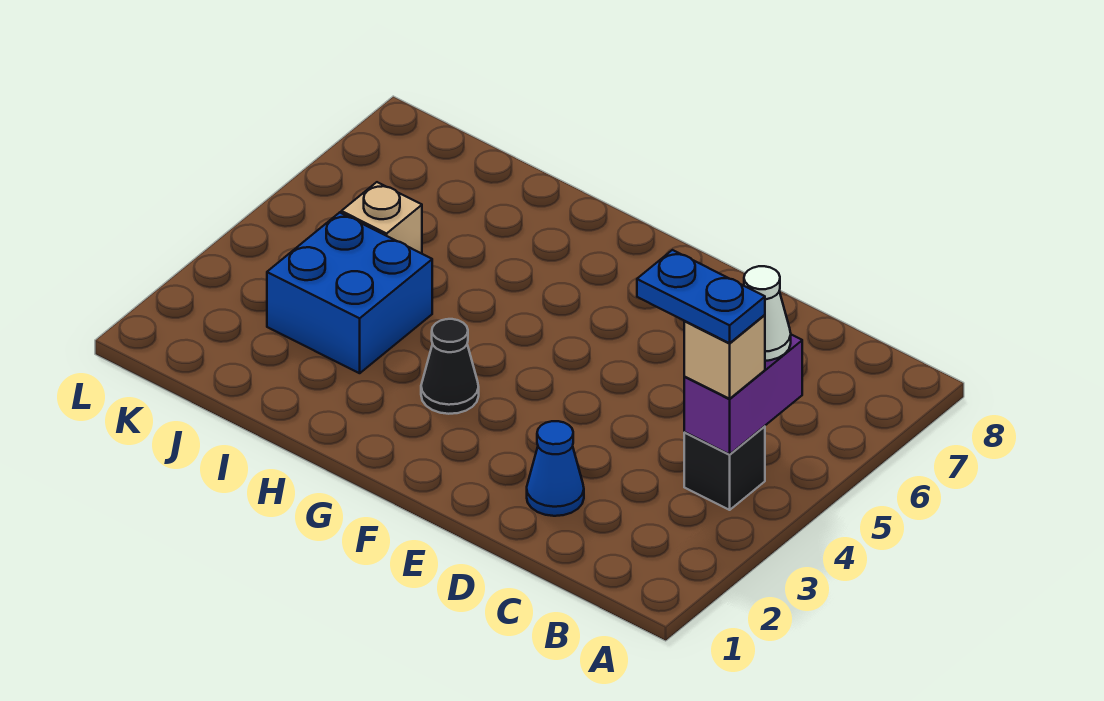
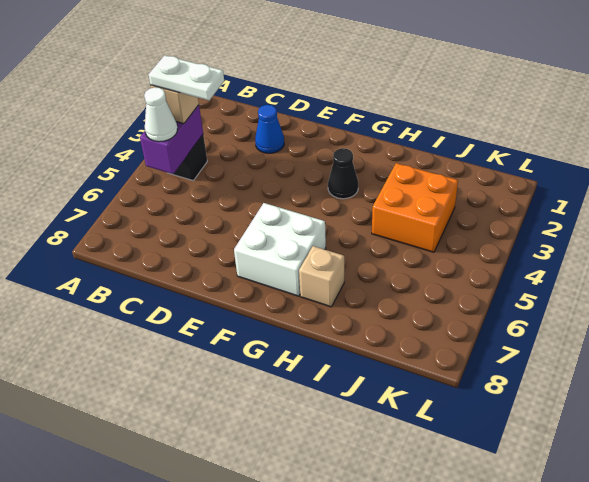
blue 1x2 plate [637,250,765,343] -> white 1x2 plate [148,55,224,100]
none -> white 2x2 brick [234,203,326,296]
blue 2x2 brick [267,212,432,373] -> orange 2x2 brick [372,163,458,252]
tan 1x1 brick [341,182,422,254] -> tan 1x1 brick moved to [299,246,344,307]

